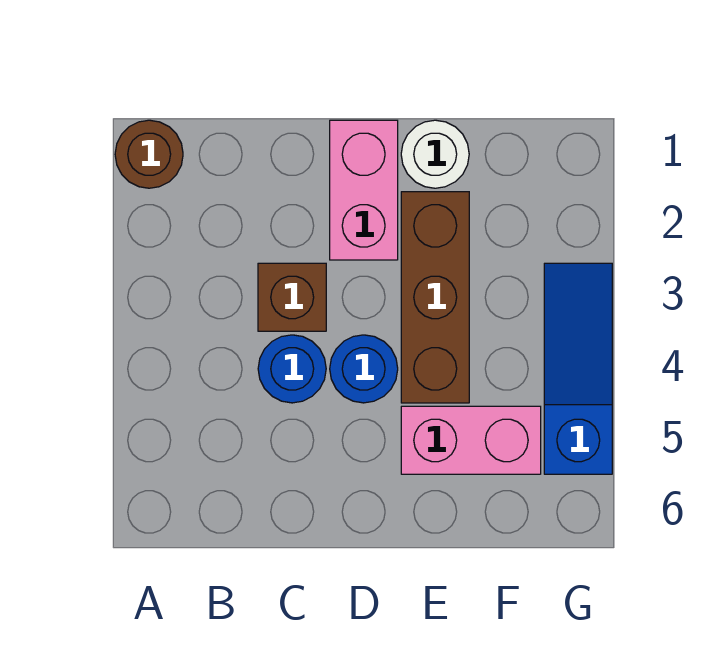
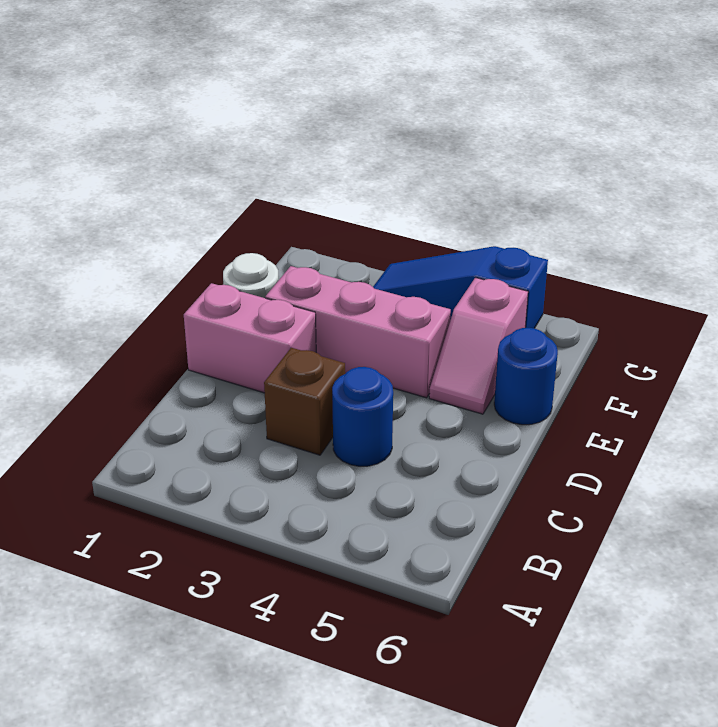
brown 1x1 round brick [115,120,183,188] -> none
blue 1x1 round brick [330,335,398,403] -> blue 1x1 round brick moved to [494,328,558,425]
brown 1x3 brick [401,192,469,403] -> pink 1x3 brick [265,266,451,398]
pink 1x2 brick [401,406,541,474] -> pink 1x2 slope [429,278,528,414]

